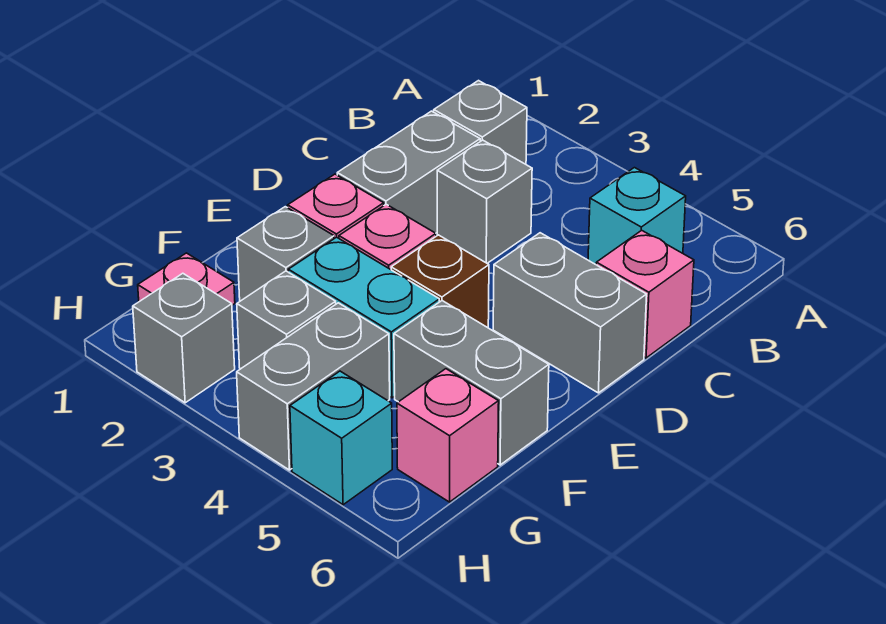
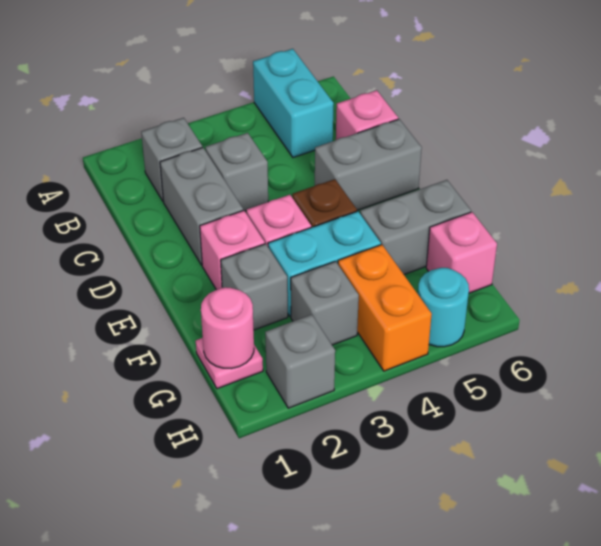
cyan 1x1 brick [588,168,686,265] -> cyan 1x2 brick [253,49,334,157]
none -> pink 1x1 round brick [201,287,254,368]
grey 1x2 brick [237,303,390,470] -> orange 1x2 brick [338,245,432,371]
cyan 1x1 brick [290,371,392,505] -> cyan 1x1 round brick [418,268,469,347]

